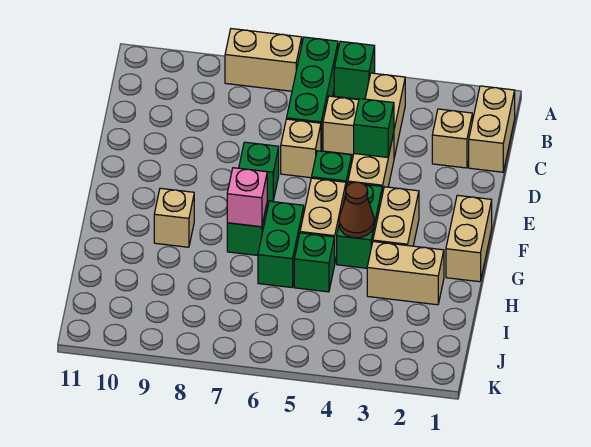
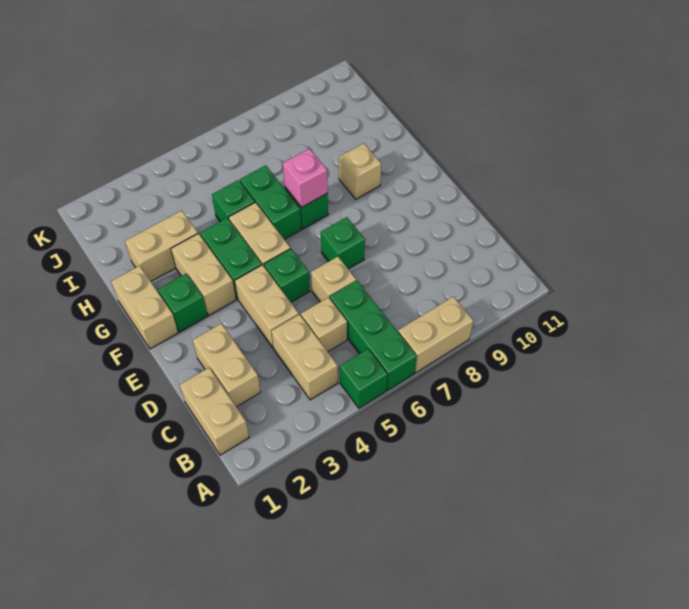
tan 1x1 brick [432,109,472,168] -> tan 1x2 brick [193,324,260,407]
green 1x1 brick [354,99,394,157] -> green 1x1 brick moved to [158,274,207,332]
brown 1x1 cone [339,182,374,238] -> none

